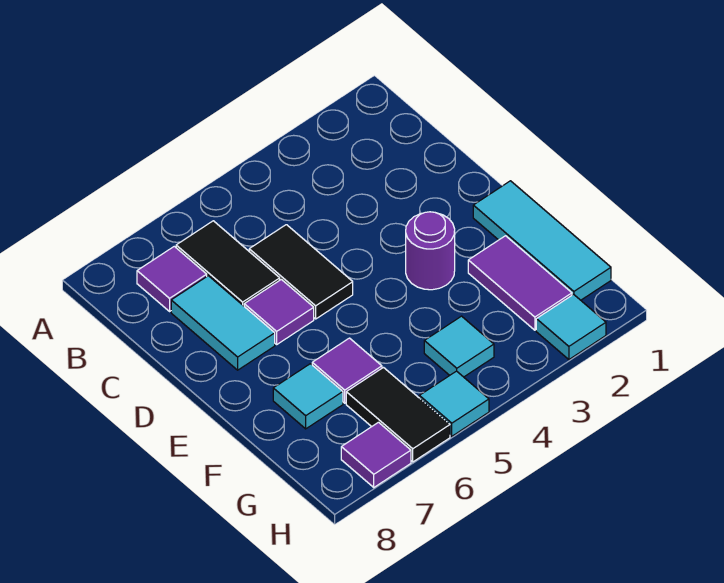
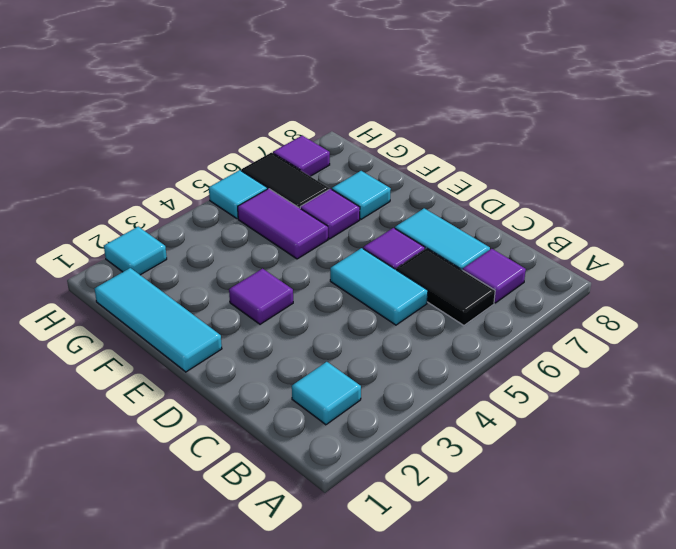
black 1x2 tile [249,225,353,319] -> cyan 1x2 tile [330,248,428,325]
purple 1x1 round brick [406,212,455,290] -> purple 1x1 tile [229,269,293,324]
purple 1x2 tile [468,236,572,330] -> purple 1x2 tile moved to [238,189,328,259]
cyan 1x1 tile [424,316,494,377] -> cyan 1x1 tile moved to [292,362,361,425]

